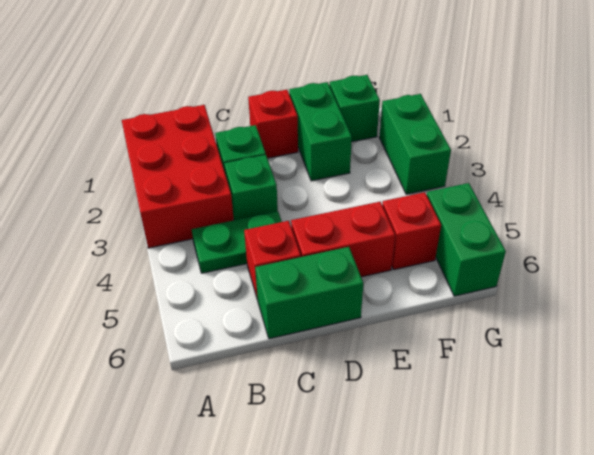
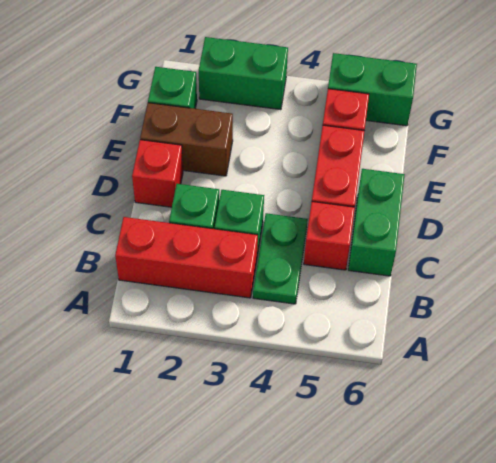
red 2x3 brick [122,105,234,248] -> red 1x3 brick [115,217,258,298]
green 1x2 brick [289,82,352,181] -> brown 1x2 brick [140,103,233,176]

